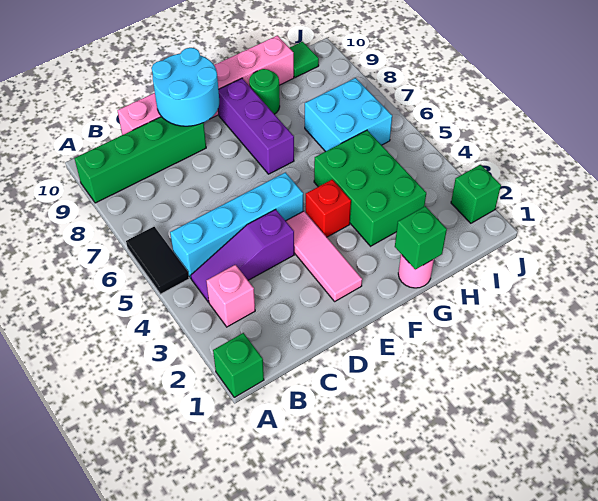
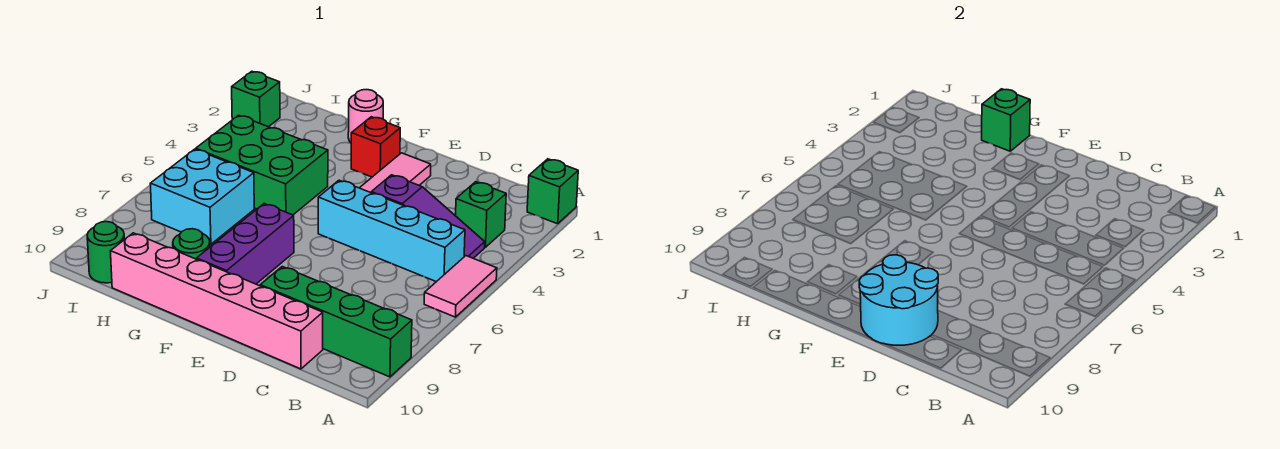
black 1x2 tile [126,227,189,294] -> pink 1x2 tile [424,256,497,317]
pink 1x1 brick [206,265,255,327] -> green 1x1 brick [456,182,506,247]
red 1x1 brick [306,180,351,237] -> red 1x1 brick moved to [351,117,400,177]
green 2x3 brick [314,130,426,246] -> green 2x3 brick turned to [196,115,328,215]
green 1x1 tile [290,42,319,78] -> green 1x1 round brick [87,222,124,283]

